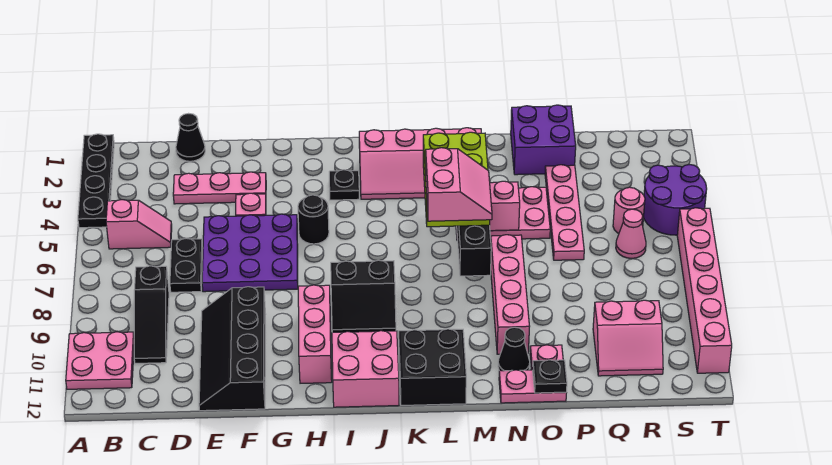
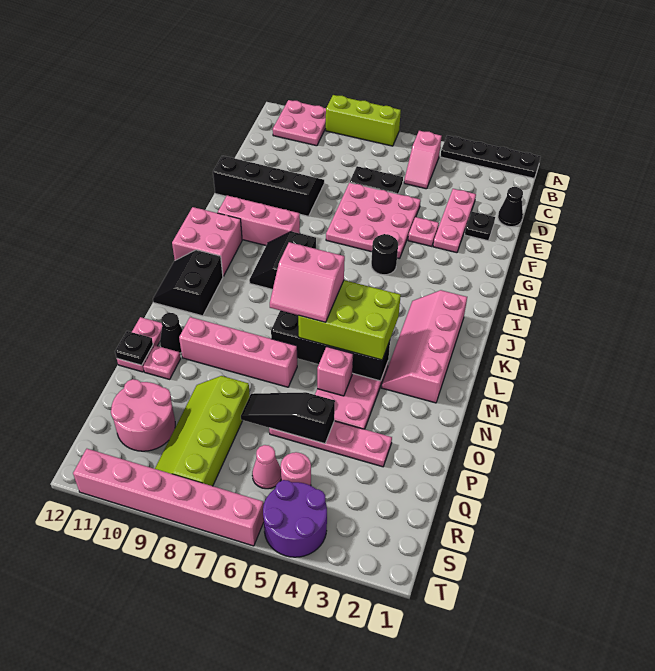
none -> lime 1x3 brick [326,95,401,146]
black 1x3 slope [134,266,169,363] -> black 1x3 slope moved to [241,392,335,444]
purple 3x3 plate [202,214,298,292] -> pink 3x3 plate [326,183,421,259]
black 1x1 plate [329,170,359,200] -> black 1x1 plate moved to [465,211,495,241]
black 2x2 brick [398,329,466,405] -> black 2x2 slope [153,250,223,316]
purple 2x2 brick [511,105,576,175] -> none
none -> lime 2x4 slope [155,376,250,486]
pink 2x2 slope [593,300,663,376] -> pink 2x2 round brick [111,379,175,451]

